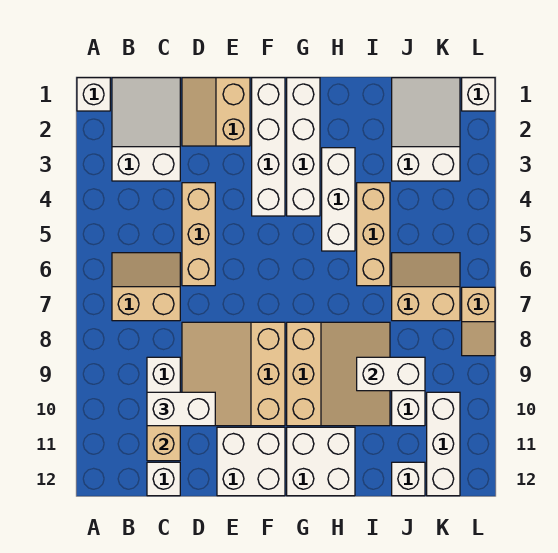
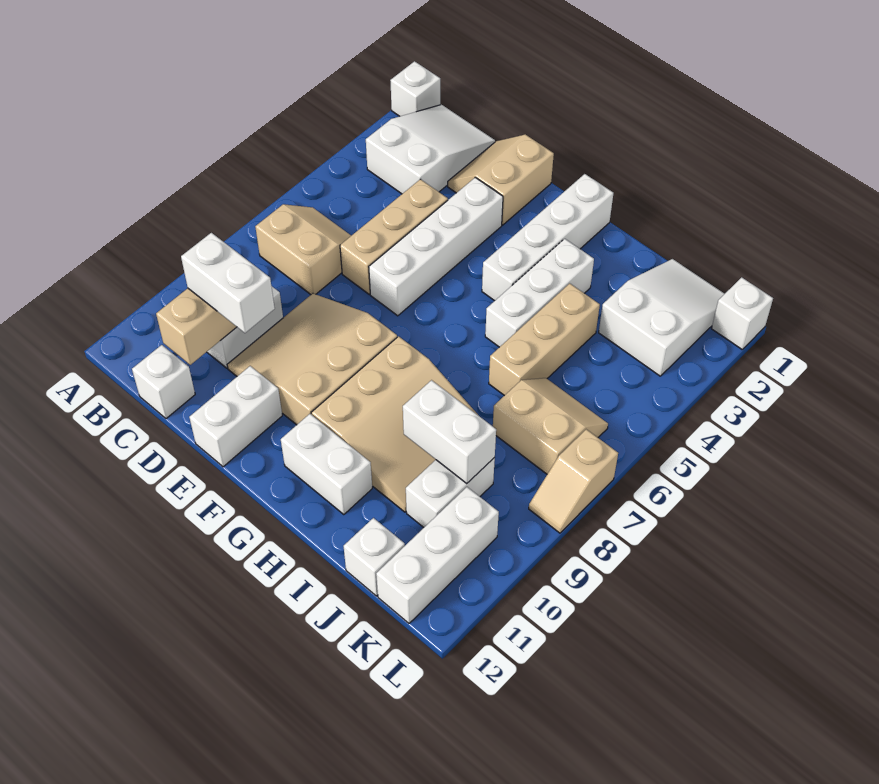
white 2x2 brick [217,427,285,496] -> white 1x2 brick [189,366,282,467]
white 1x4 brick [252,78,285,216] -> white 1x4 brick moved to [369,177,503,316]
white 2x2 brick [287,427,355,496] -> white 1x2 brick [281,414,372,515]

